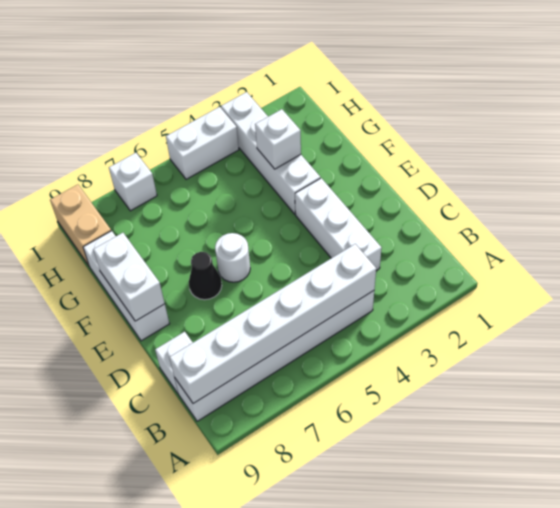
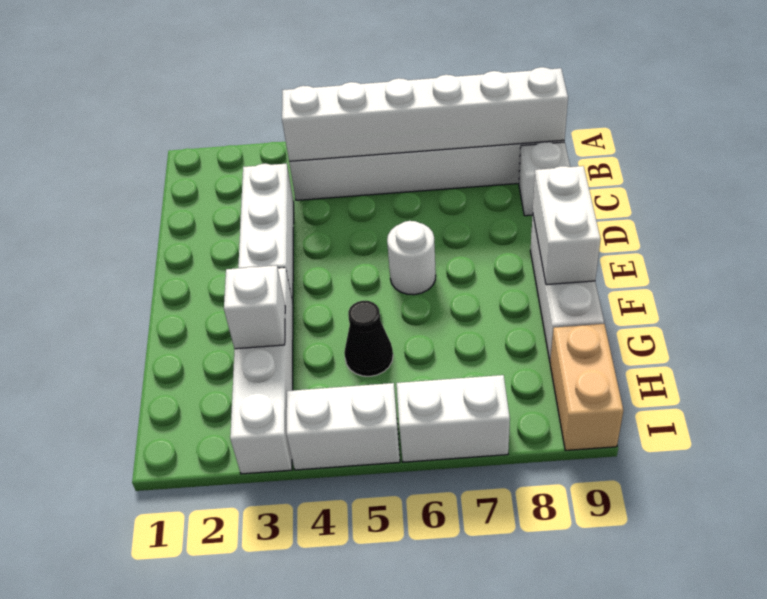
black 1x1 cone [189,252,222,300] -> black 1x1 cone moved to [344,301,393,376]
white 1x1 brick [109,153,157,211] -> white 1x2 brick [397,375,510,462]

